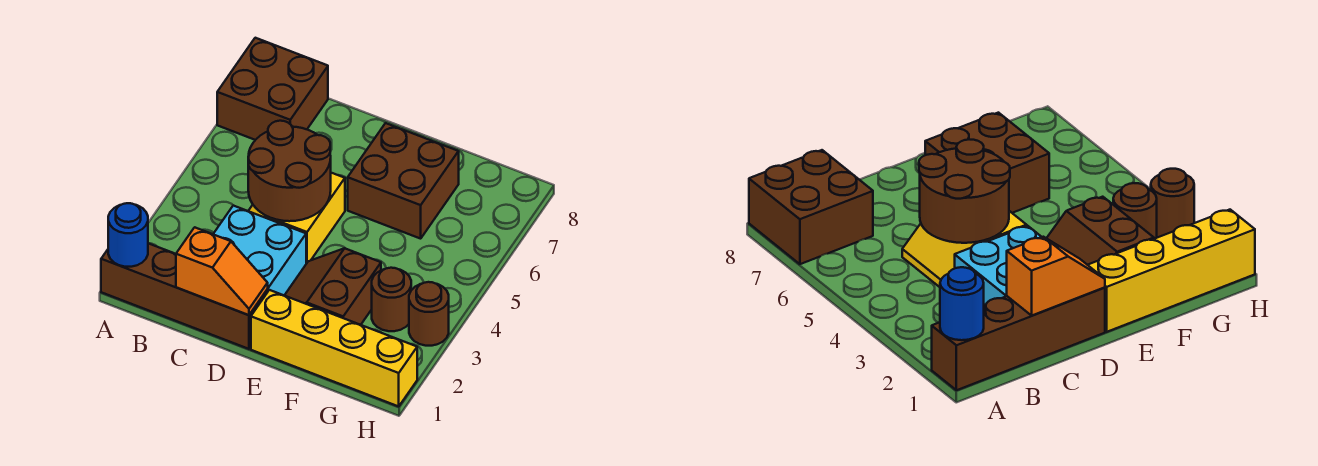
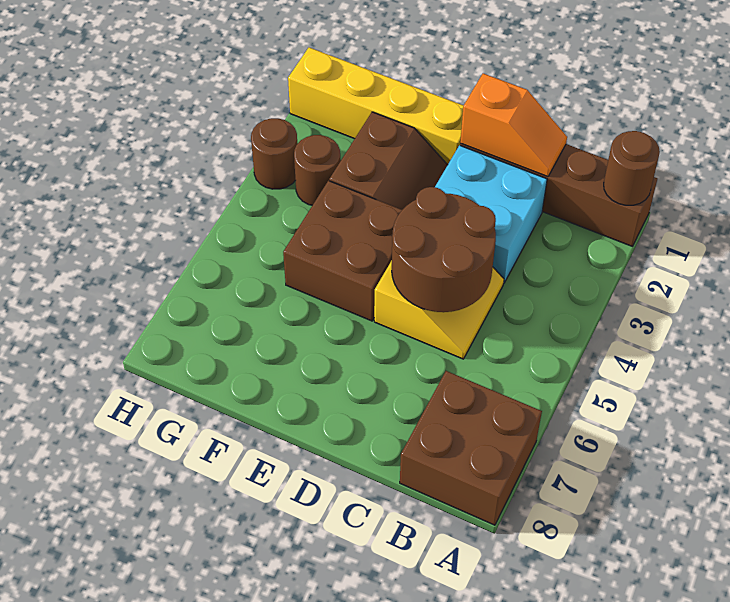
blue 1x1 round brick [108,203,148,267] -> brown 1x1 round brick [604,131,660,205]
orange 1x2 slope [176,227,268,315] -> orange 1x2 slope turned to [460,74,567,177]
brown 2x2 brick [348,123,459,239] -> brown 2x2 brick moved to [283,181,402,321]

